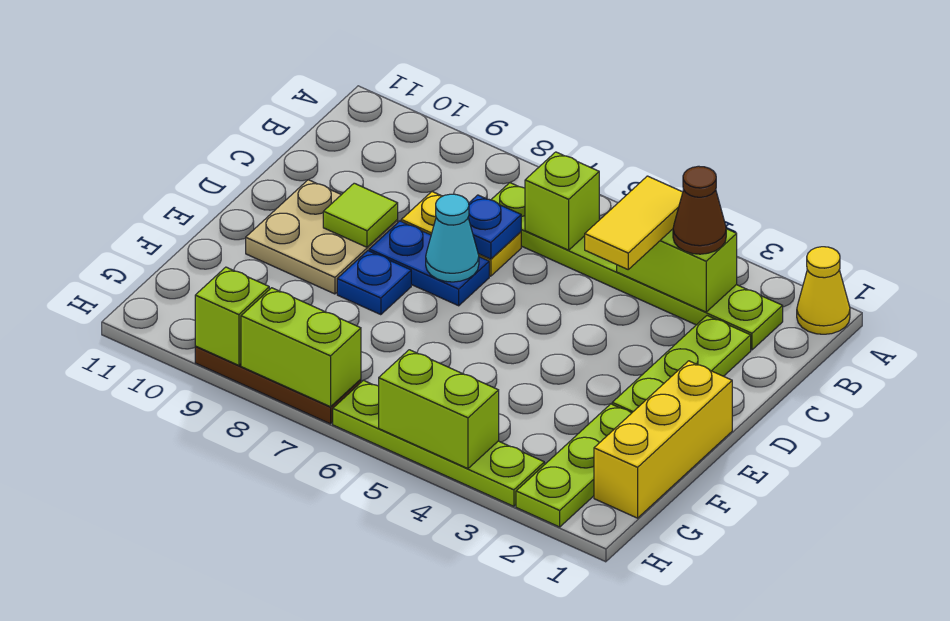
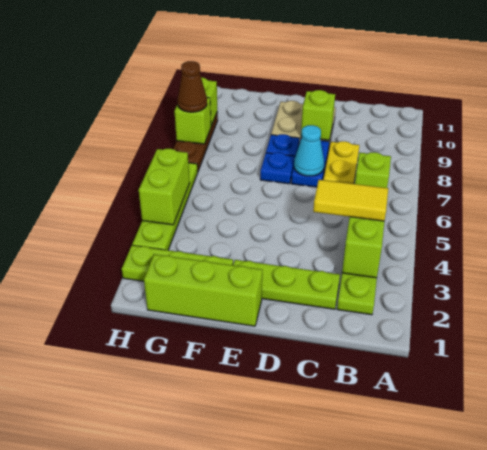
yellow 1x1 cone [797,247,850,334] -> none
brown 1x1 cone [673,166,726,254] -> brown 1x1 cone moved to [177,61,207,112]
blue 1x1 plate [468,195,521,259] -> blue 1x1 plate moved to [260,152,295,184]
lime 1x1 tile [323,183,398,247] -> lime 1x1 brick [301,90,335,140]
yellow 1x3 brick [594,361,732,518] -> lime 1x3 brick [144,254,262,326]
lime 1x2 brick [241,288,361,407] -> lime 1x1 brick [174,97,211,144]

